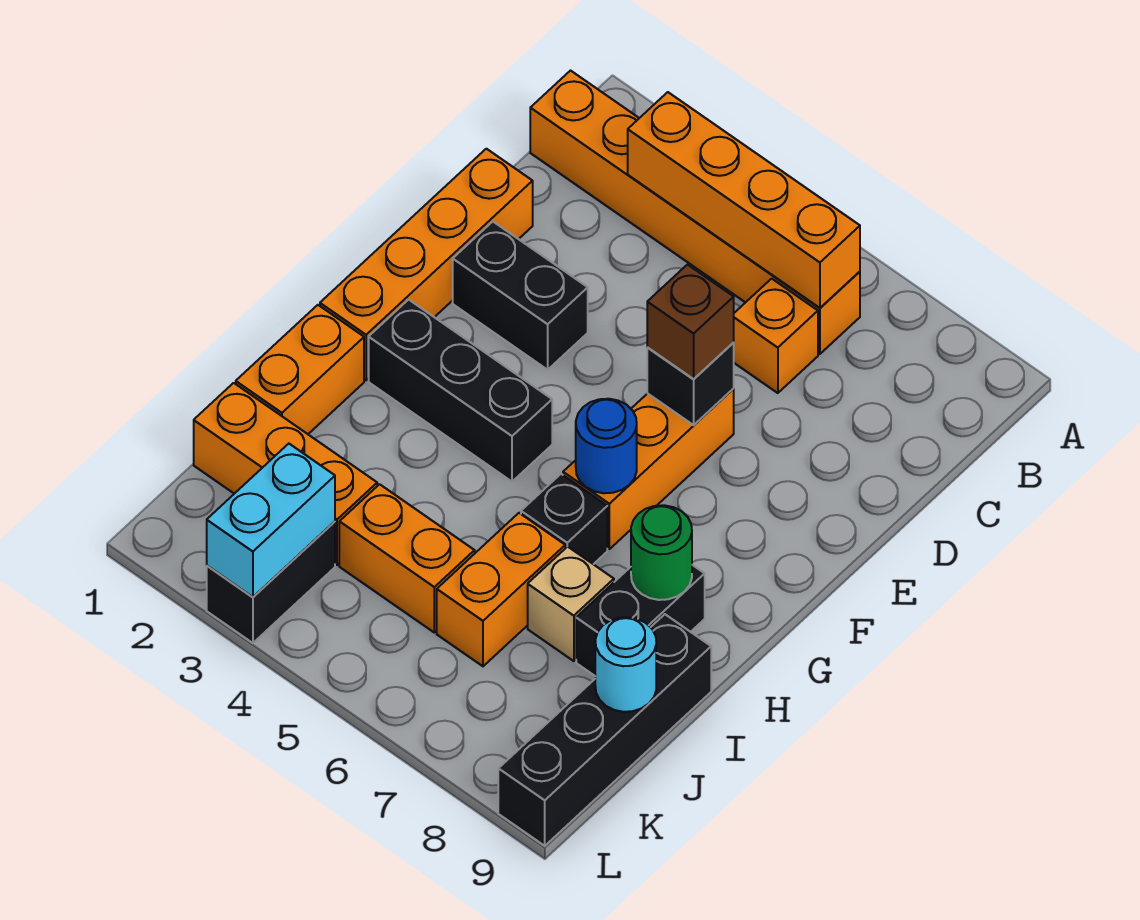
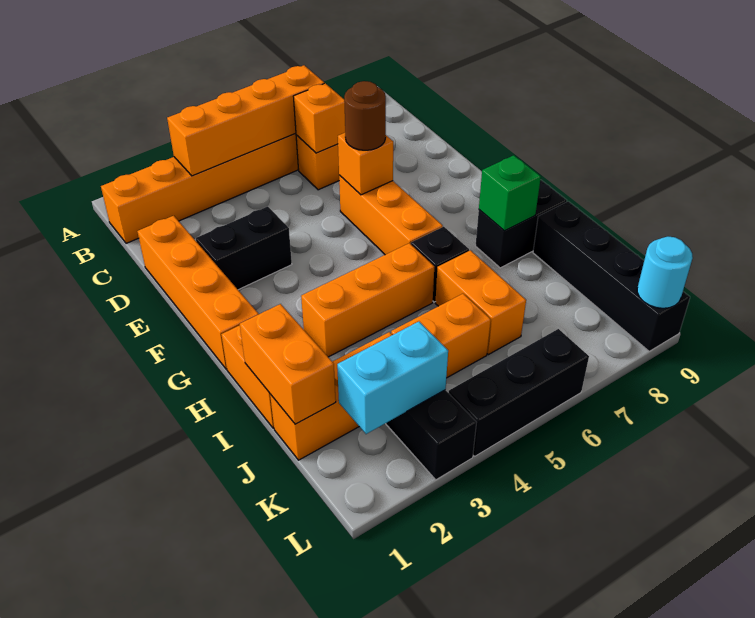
none -> orange 1x1 brick [293,83,345,153]
black 1x1 brick [647,343,734,425] -> orange 1x1 brick [338,133,393,195]
brown 1x1 brick [647,265,734,379] -> brown 1x1 round brick [344,81,386,150]
black 1x3 brick [369,300,552,482] -> black 1x3 brick moved to [449,329,589,456]
blue 1x1 round brick [576,399,637,493] -> none
none -> orange 1x3 brick [301,243,434,357]
black 1x2 brick [576,565,705,676] -> black 1x2 brick turned to [476,180,567,268]
green 1x1 round brick [631,505,692,600] -> green 1x1 brick [479,155,541,231]
none -> orange 1x2 brick [240,304,336,424]
tan 1x1 brick [528,547,614,661] -> none
cyan 1x1 round brick [595,617,656,712] -> cyan 1x1 round brick moved to [637,237,693,308]
cyan 1x2 brick [207,444,335,597] -> cyan 1x2 brick turned to [337,322,448,434]

